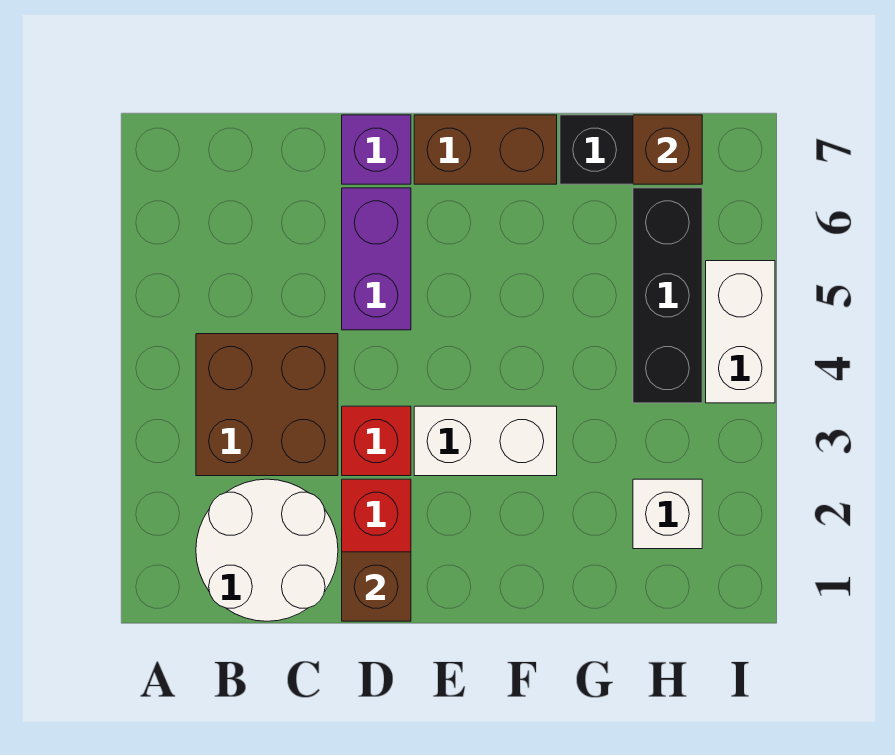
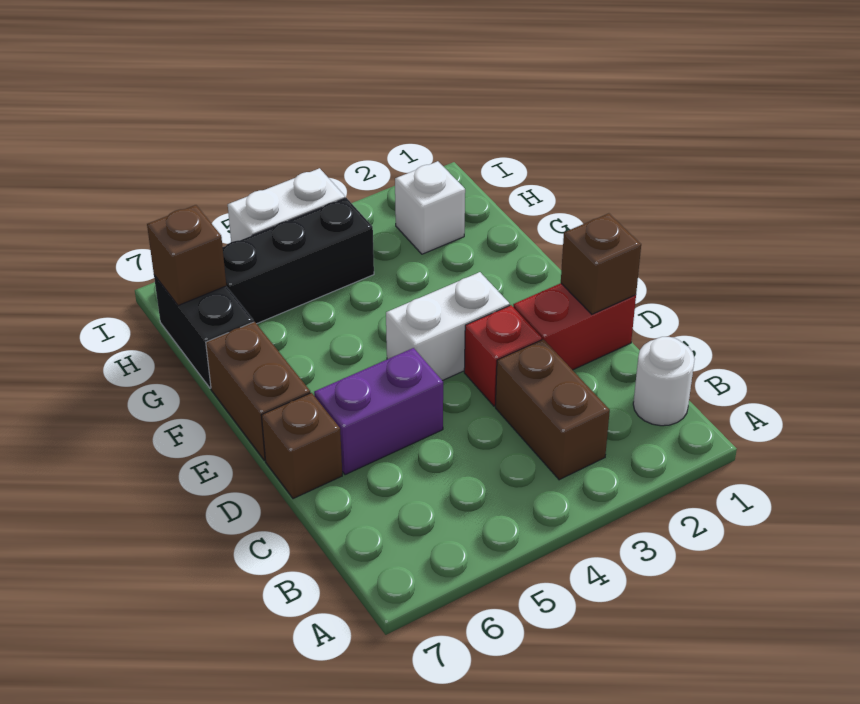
white 2x2 round brick [196,479,338,621] -> white 1x1 round brick [633,337,695,426]
brown 2x2 brick [196,334,338,476] -> brown 1x2 brick [495,339,610,480]
purple 1x1 brick [342,115,411,184] -> brown 1x1 brick [261,393,342,499]
white 1x2 brick [414,406,557,476] -> white 1x2 brick turned to [386,272,510,381]

